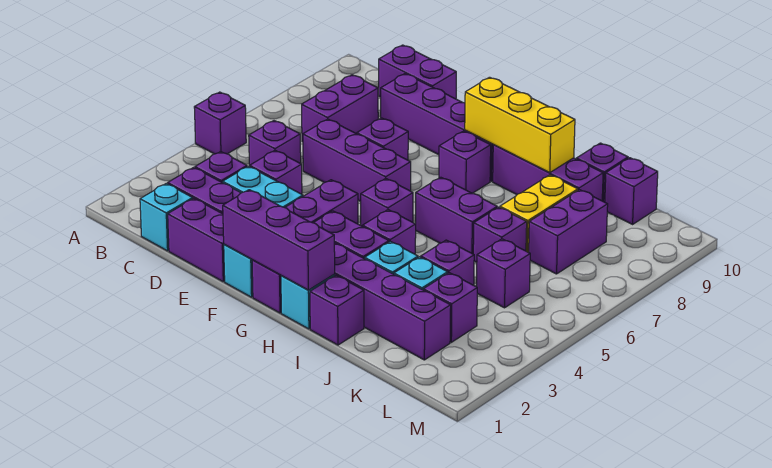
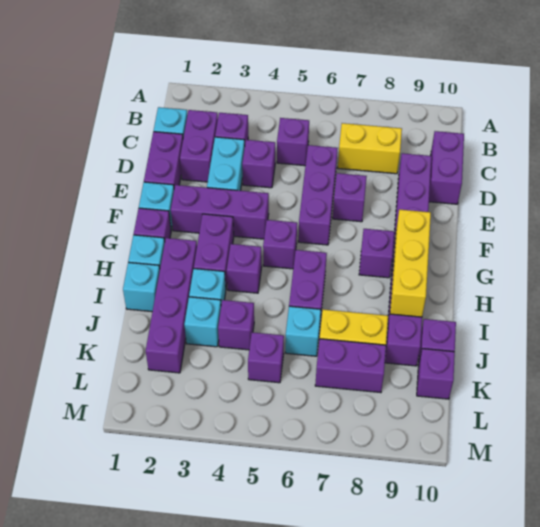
purple 1x1 brick [194,92,246,154] -> none
purple 1x2 brick [302,75,378,142] -> yellow 1x2 brick [338,123,402,174]
purple 1x3 brick [223,190,335,290] -> none
purple 1x1 brick [310,275,364,345] -> cyan 1x1 brick [123,262,160,312]
purple 1x1 brick [473,207,527,262] -> cyan 1x1 brick [285,306,321,356]
purple 1x1 brick [423,273,477,342] -> none

